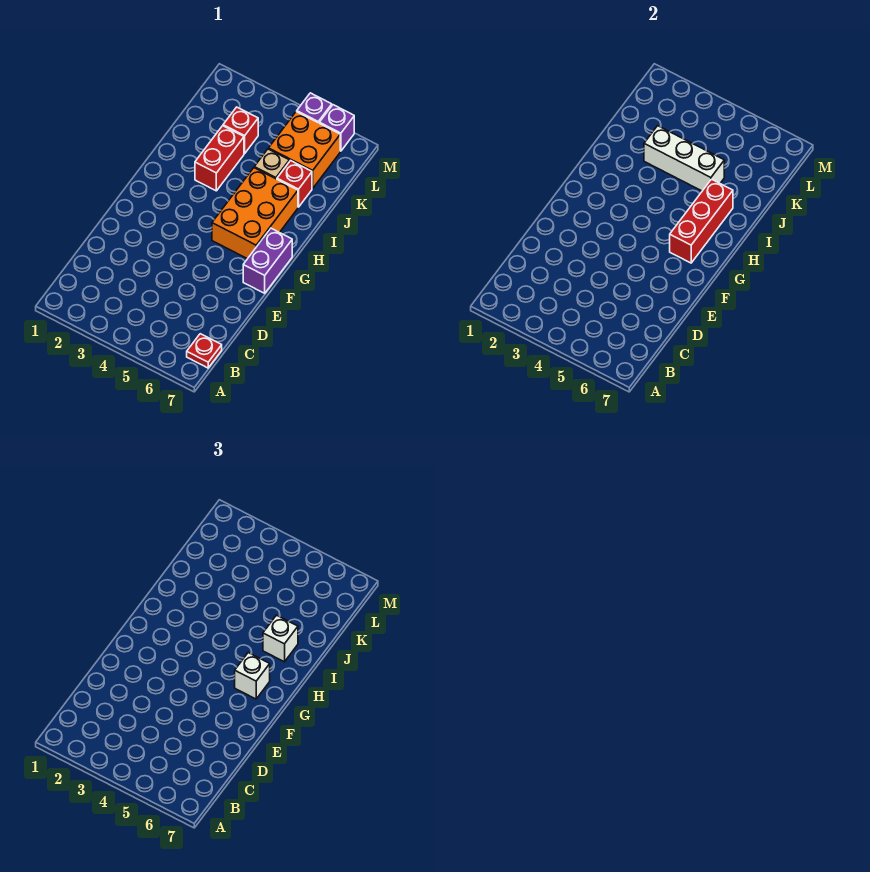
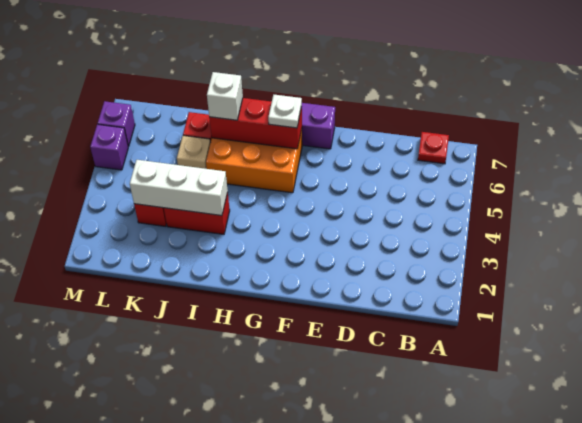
white 1x1 brick [235,653,270,699] -> white 1x1 plate [268,95,302,128]
white 1x3 brick [644,126,724,191] -> white 1x3 brick turned to [130,160,228,216]
orange 2x2 brick [269,112,340,188] -> none

